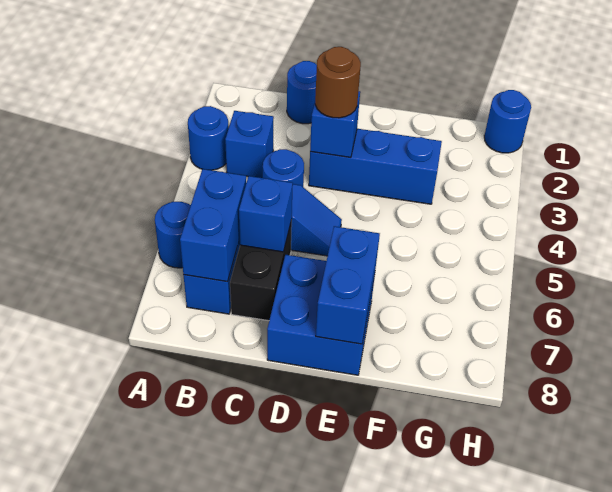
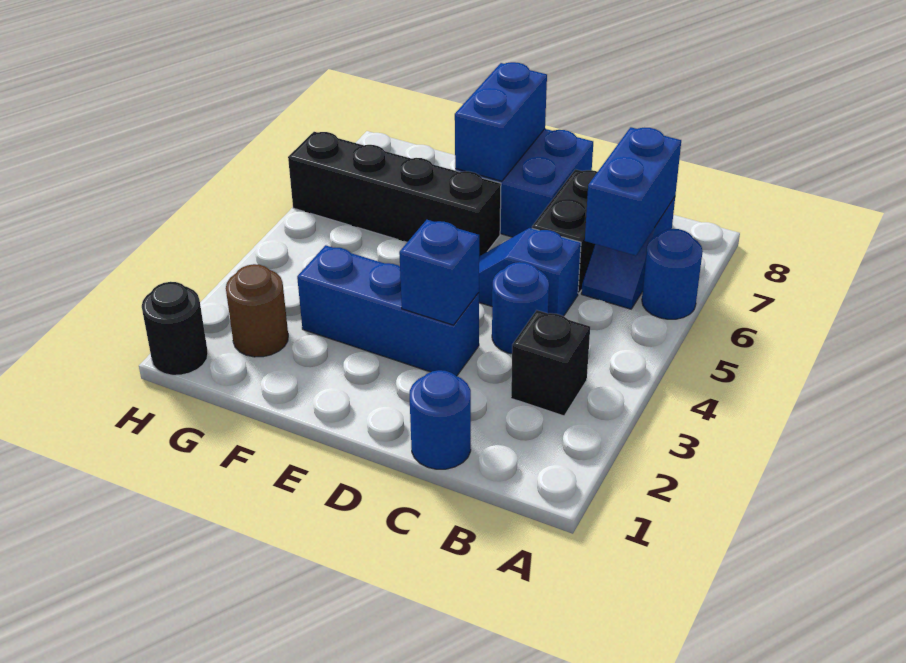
blue 1x1 round brick [188,106,229,170] -> none
blue 1x1 brick [225,111,274,178] -> black 1x1 brick [511,310,590,416]
blue 1x1 brick [239,176,293,252] -> none
brown 1x1 round brick [315,47,361,118] -> brown 1x1 round brick moved to [226,264,288,357]
none -> black 1x4 brick [288,132,501,256]
blue 1x1 round brick [484,90,531,153] -> black 1x1 round brick [142,282,208,375]

